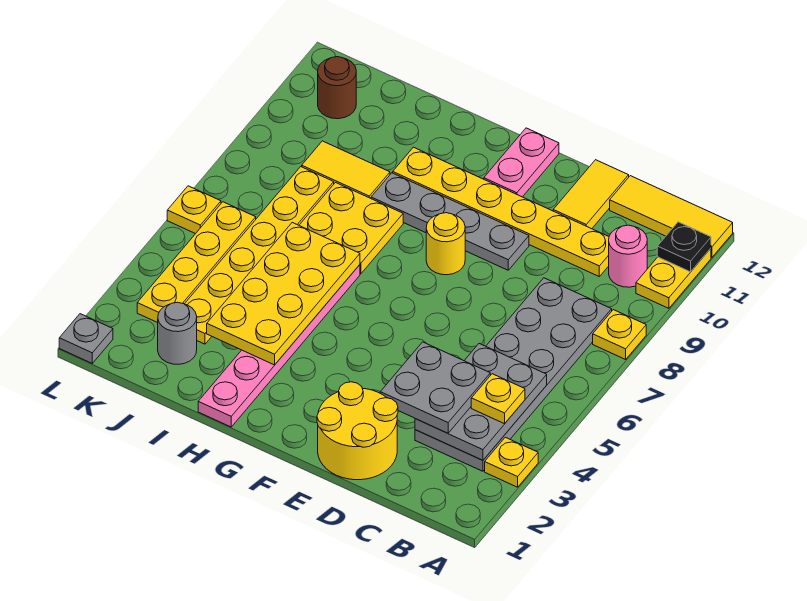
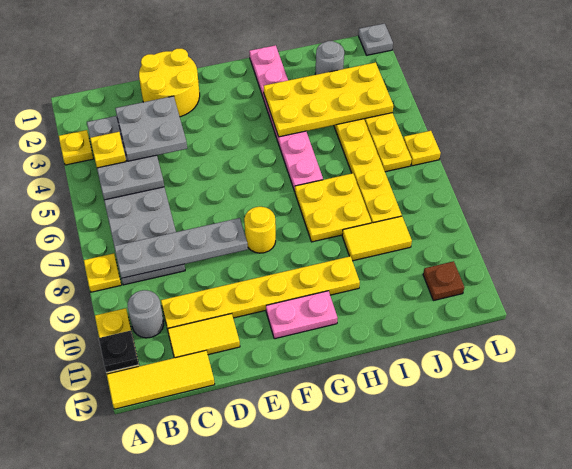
pink 1x1 round brick [609,225,647,287] -> grey 1x1 round brick [128,290,164,338]
yellow 1x2 tile [553,160,629,229] -> yellow 1x2 tile turned to [168,314,240,358]
grey 1x4 plate [371,173,529,270] -> grey 1x4 plate moved to [114,218,248,278]
pink 1x2 plate [484,128,559,197] -> pink 1x2 plate turned to [266,291,338,339]
yellow 2x4 plate [207,223,360,365] -> yellow 2x4 plate turned to [264,62,393,137]
brown 1x1 round brick [318,57,356,119] -> brown 1x1 plate [423,261,464,301]

